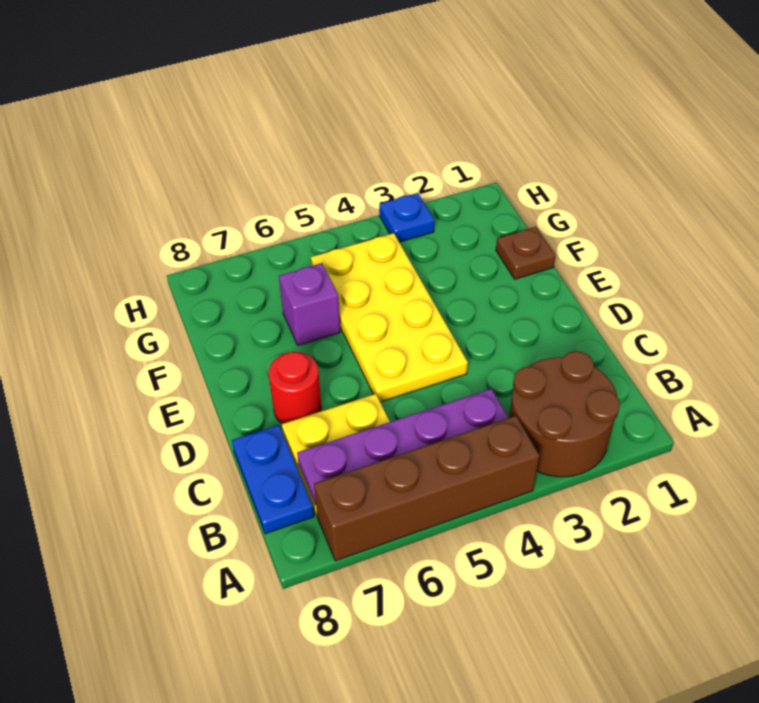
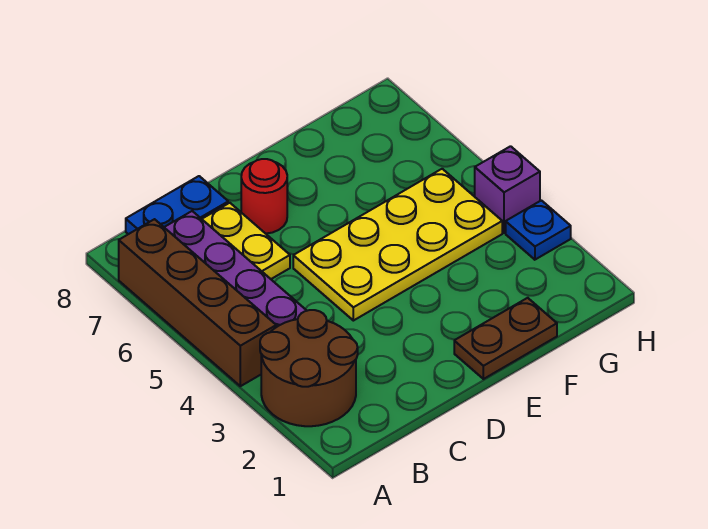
brown 1x1 plate [496,227,556,279] -> brown 1x2 plate [454,298,557,379]
purple 1x1 brick [279,263,340,345] -> purple 1x1 brick moved to [475,146,540,233]

